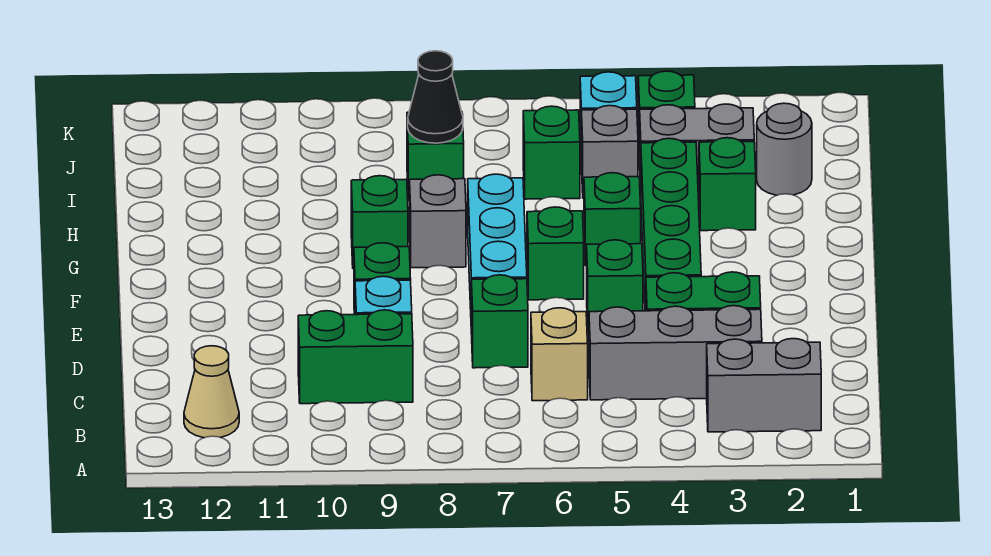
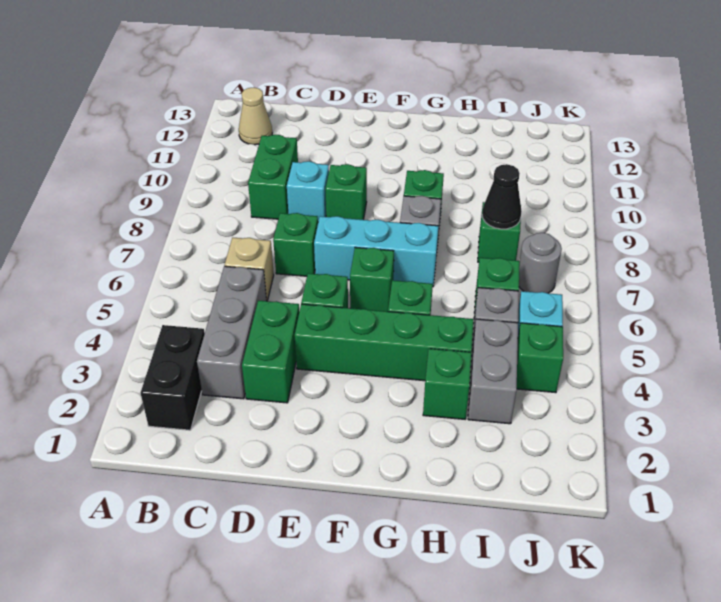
grey 1x2 brick [707,339,821,432] -> black 1x2 brick [141,325,205,430]
grey 1x1 round brick [757,103,812,195] -> grey 1x1 round brick moved to [519,233,562,293]

